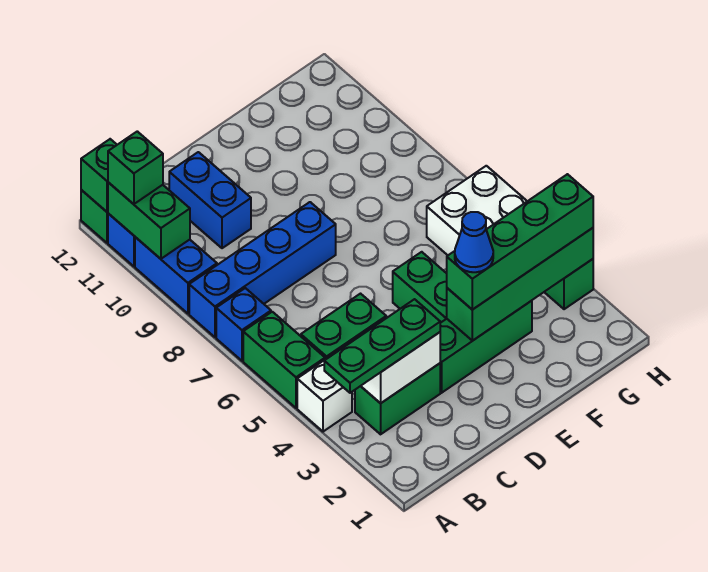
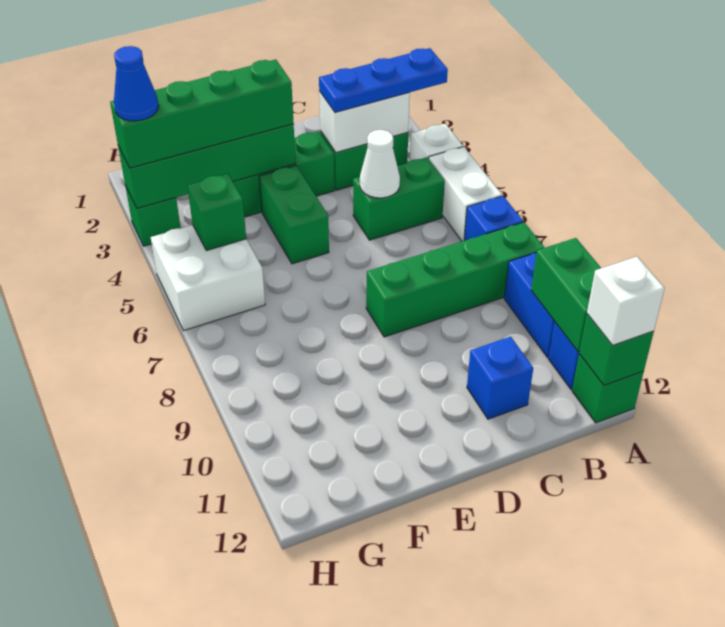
green 1x3 plate [324,299,440,393] -> blue 1x3 plate [319,48,448,112]
green 1x2 brick [243,312,325,408] -> white 1x2 brick [429,147,502,241]
blue 1x4 brick [189,202,336,337] -> green 1x4 brick [366,222,545,337]
green 1x1 brick [108,131,163,204] -> green 1x1 brick moved to [187,173,246,251]
none -> white 1x1 brick [587,257,665,345]
none -> white 1x1 cone [360,130,400,198]
blue 1x2 brick [169,152,251,248] -> blue 1x1 brick [467,337,533,419]
blue 1x1 cone [455,212,493,272] -> blue 1x1 cone moved to [114,46,159,121]

